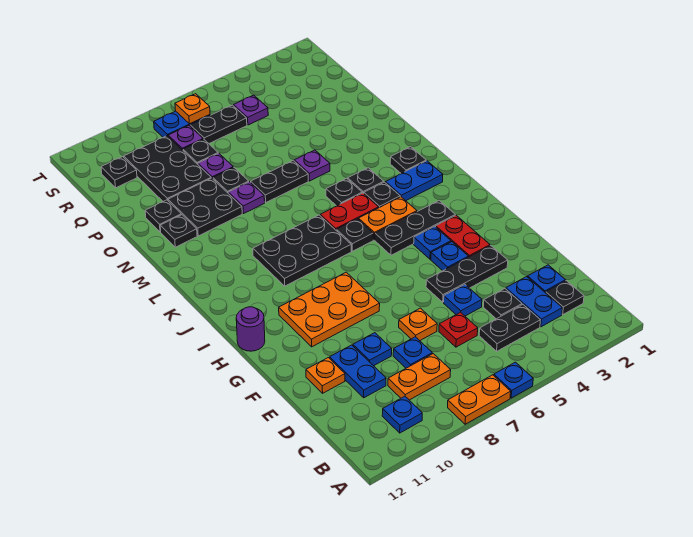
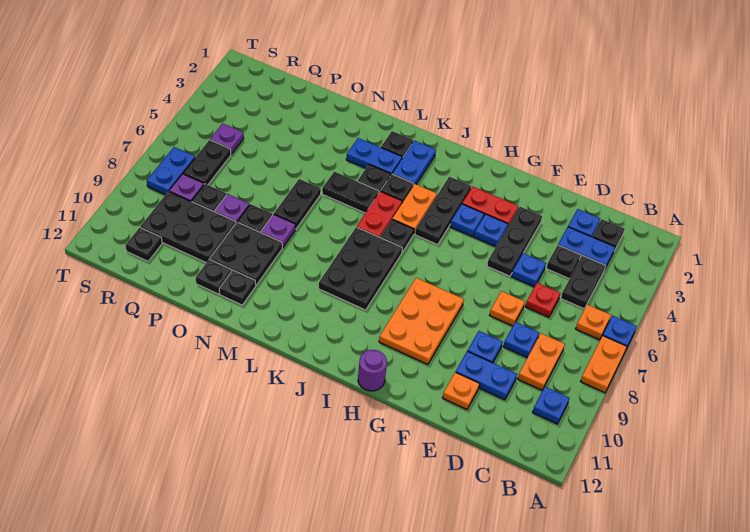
none -> blue 1x2 plate [346,138,402,174]
black 1x1 plate [326,178,362,206] -> black 1x2 plate [322,172,379,213]
purple 1x1 plate [294,150,330,181] -> none
orange 1x1 plate [175,94,210,124] -> orange 1x1 plate moved to [576,305,611,340]

